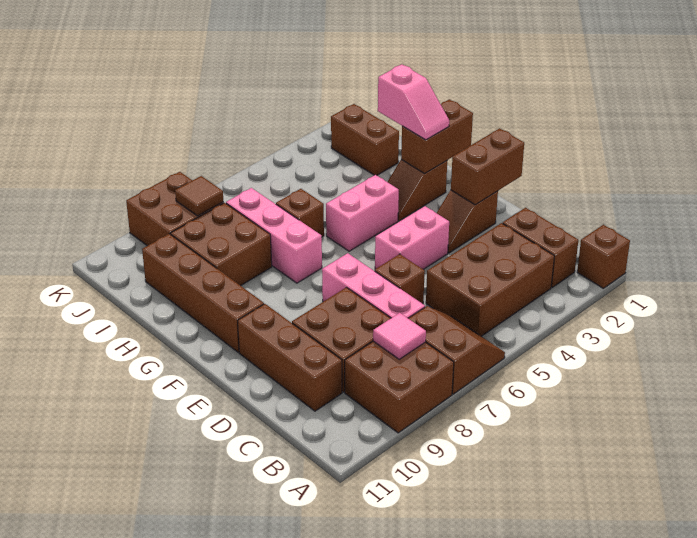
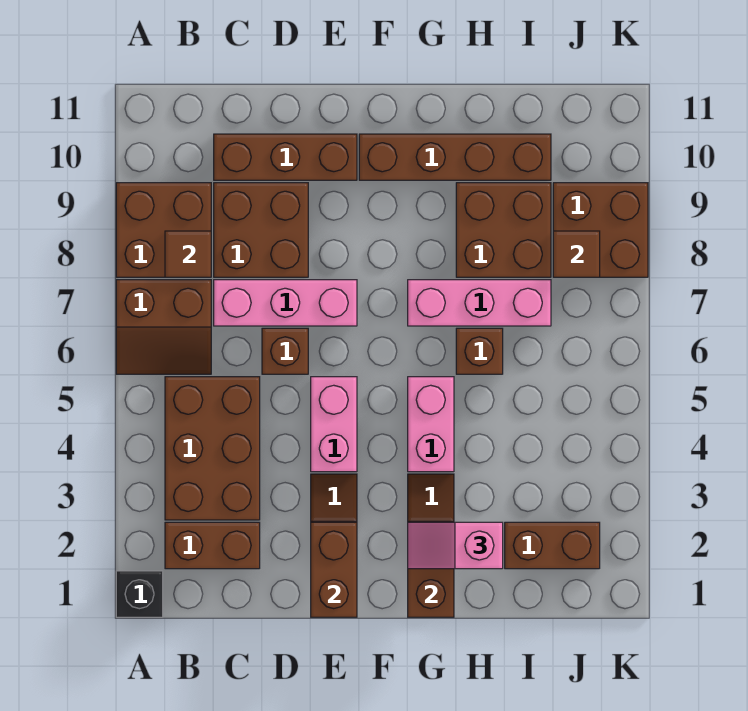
brown 1x1 brick [577,225,630,288] -> black 1x1 brick [116,571,163,617]
pink 1x1 tile [373,313,426,359] -> brown 1x1 tile [165,231,211,277]

